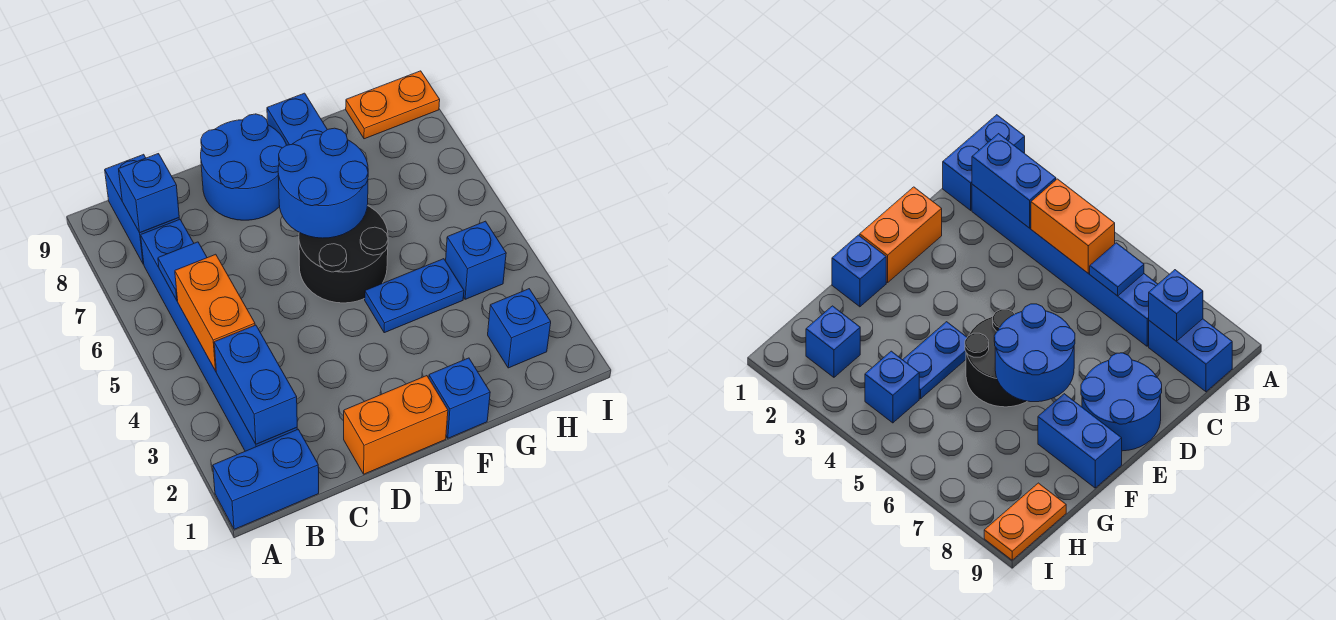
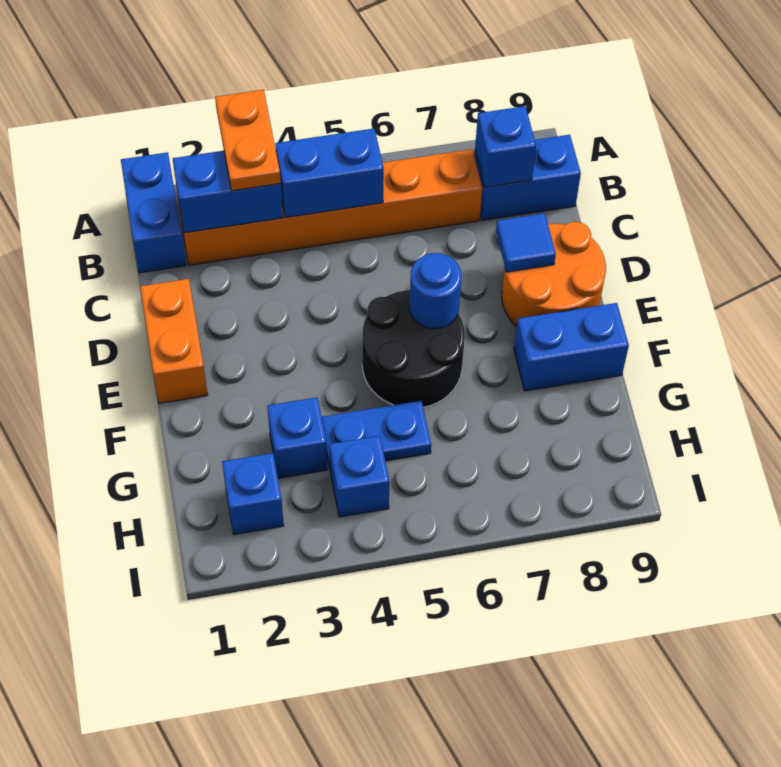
blue 1x6 brick [141,220,297,451] -> orange 1x6 brick [178,149,482,265]
orange 1x2 brick [175,254,255,371] -> blue 1x2 brick [275,129,384,217]
blue 1x1 tile [158,242,207,300] -> blue 1x1 tile moved to [496,213,556,272]
blue 2x2 round brick [201,114,286,220] -> orange 2x2 round brick [502,222,606,327]
blue 2x2 round brick [278,128,368,238] -> blue 1x1 round brick [410,253,461,329]
blue 1x1 brick [429,358,490,438] -> blue 1x1 brick moved to [267,398,327,478]
blue 1x2 plate [365,259,464,333] -> blue 1x2 plate turned to [322,401,431,468]
orange 1x2 plate [346,71,440,139] -> orange 1x2 plate moved to [215,90,281,191]

